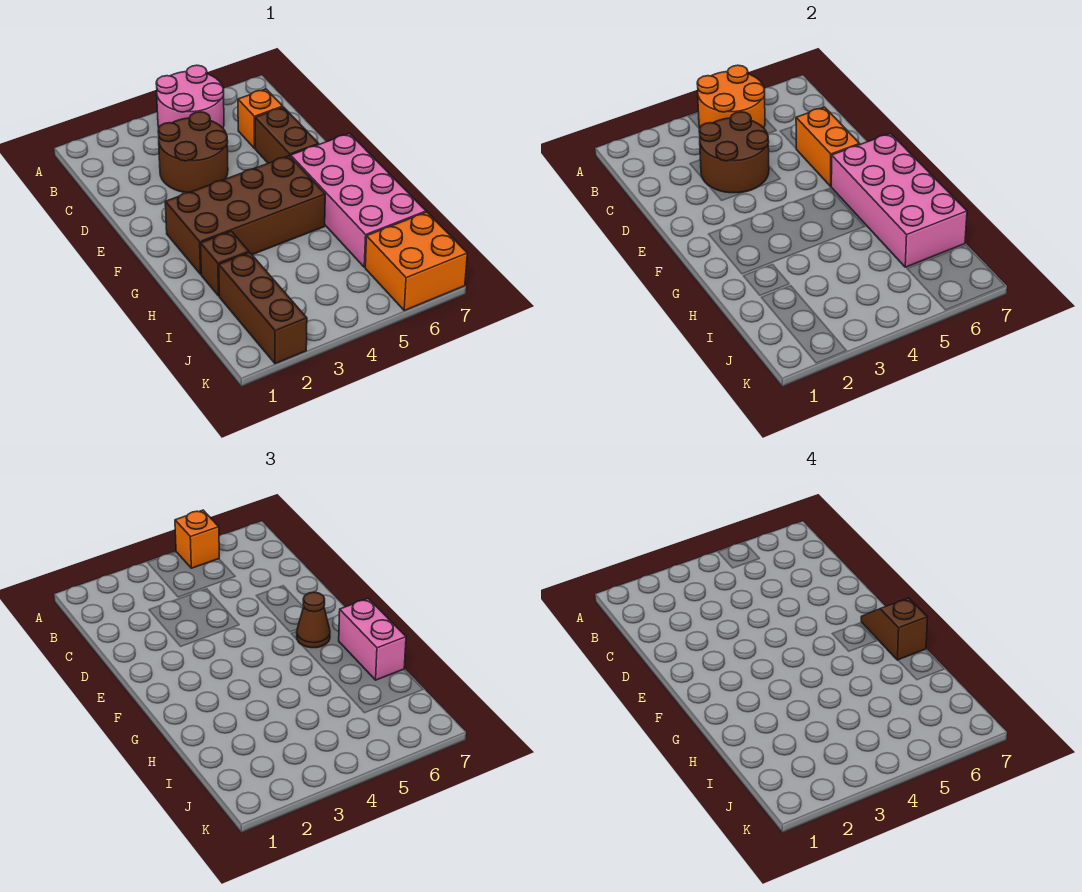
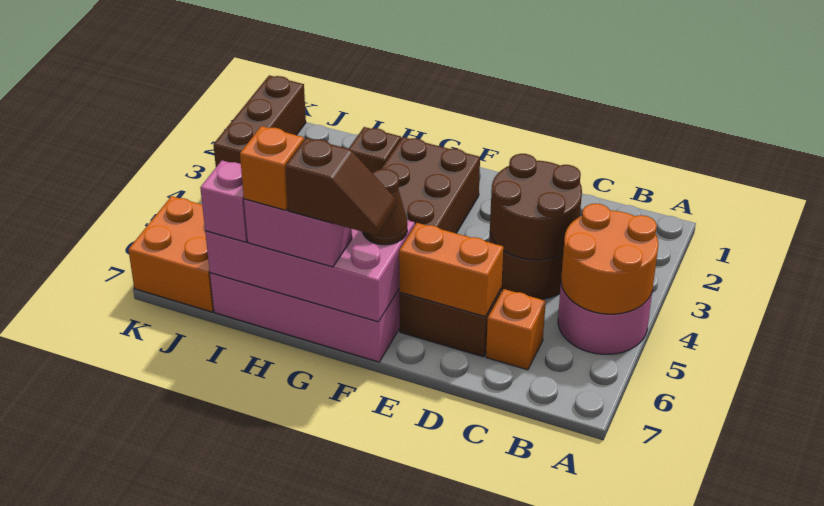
orange 1x1 brick [175,510,219,568] -> orange 1x1 brick moved to [240,126,304,210]
brown 1x3 brick [219,252,307,364] -> brown 1x3 brick turned to [213,75,306,167]
none -> pink 1x1 brick [200,161,247,242]

